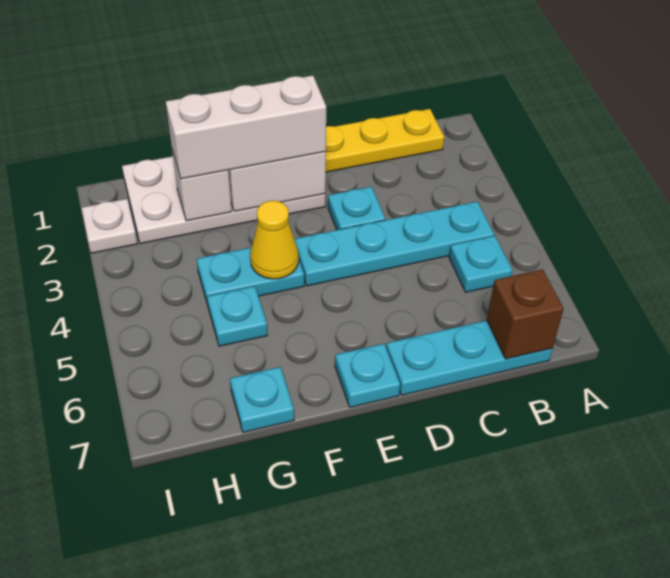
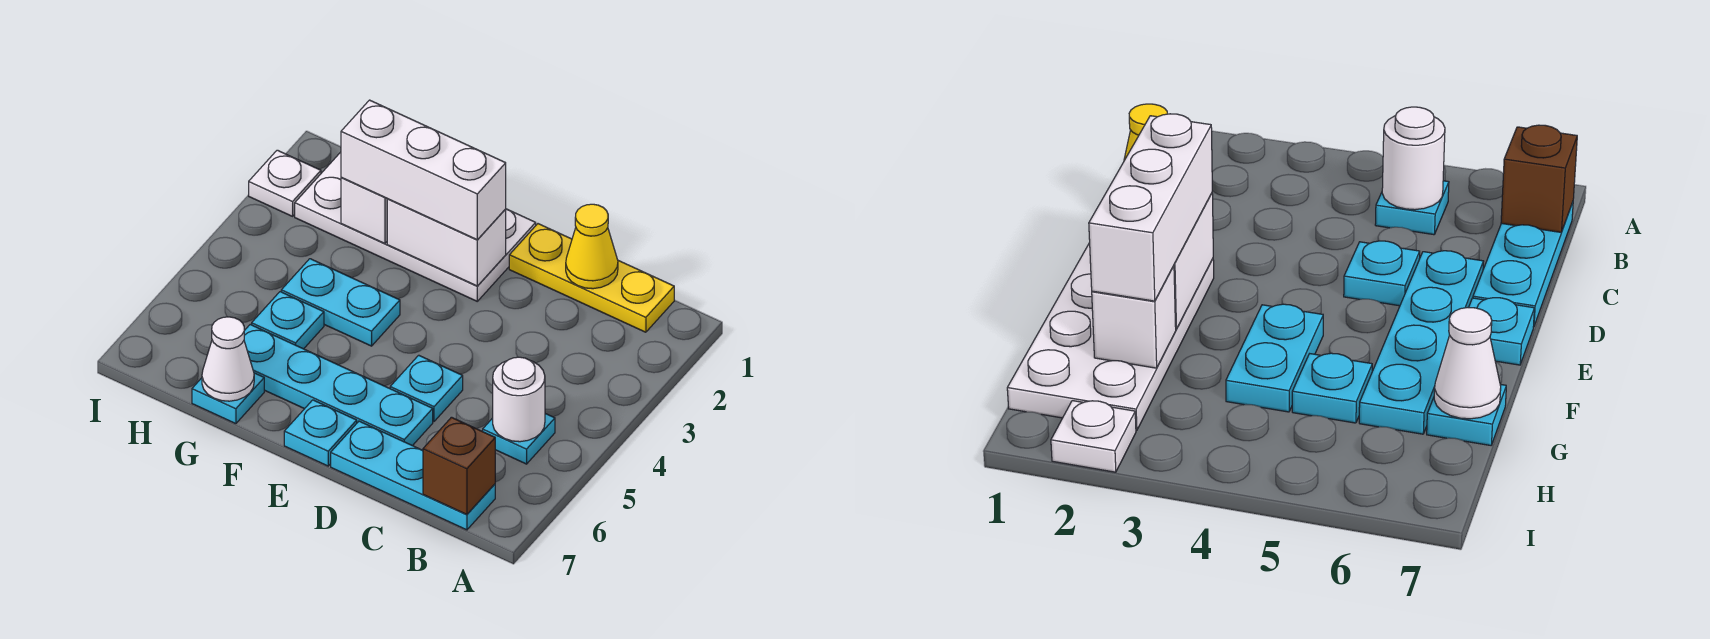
cyan 1x4 plate [294,202,494,286] -> cyan 1x4 plate moved to [244,325,433,446]
none -> white 1x1 round brick [493,357,545,442]
cyan 1x1 plate [328,187,385,230] -> cyan 1x1 plate moved to [390,355,463,421]
yellow 1x1 cone [250,201,299,279] -> yellow 1x1 cone moved to [566,204,618,289]
none -> white 1x1 cone [202,317,254,401]

